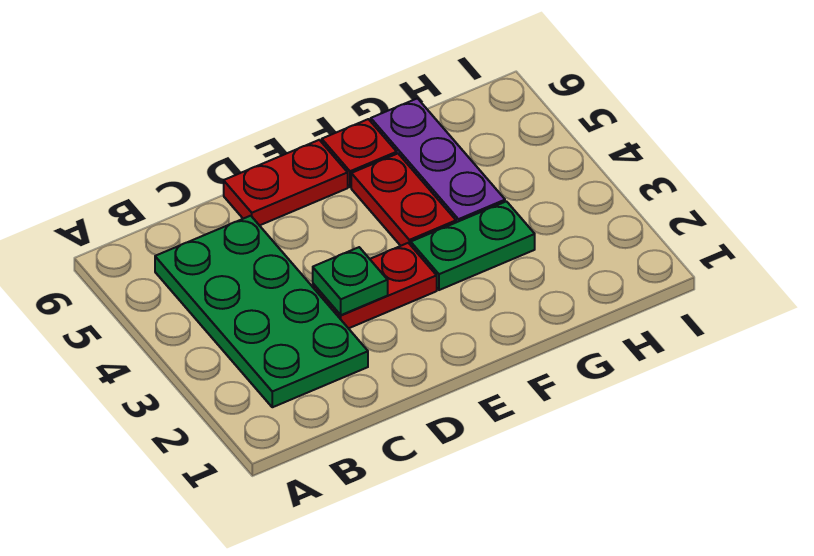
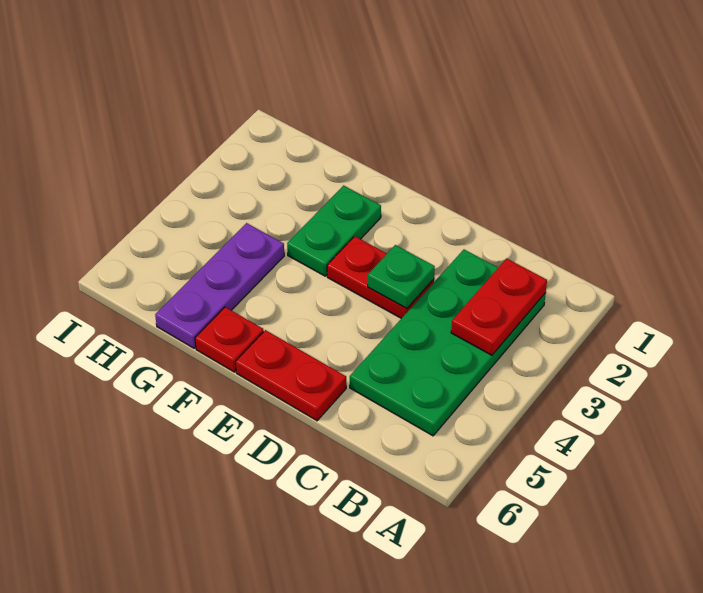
green 1x2 plate [411,201,535,290] -> green 1x2 plate turned to [287,186,381,276]
red 1x2 plate [351,154,456,246] -> red 1x2 plate moved to [451,259,547,355]

